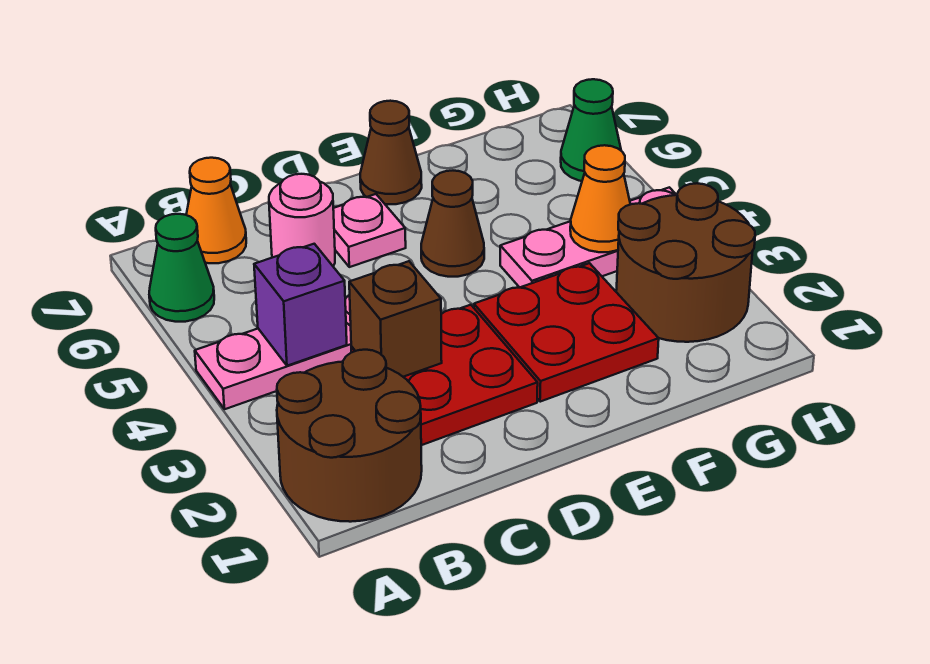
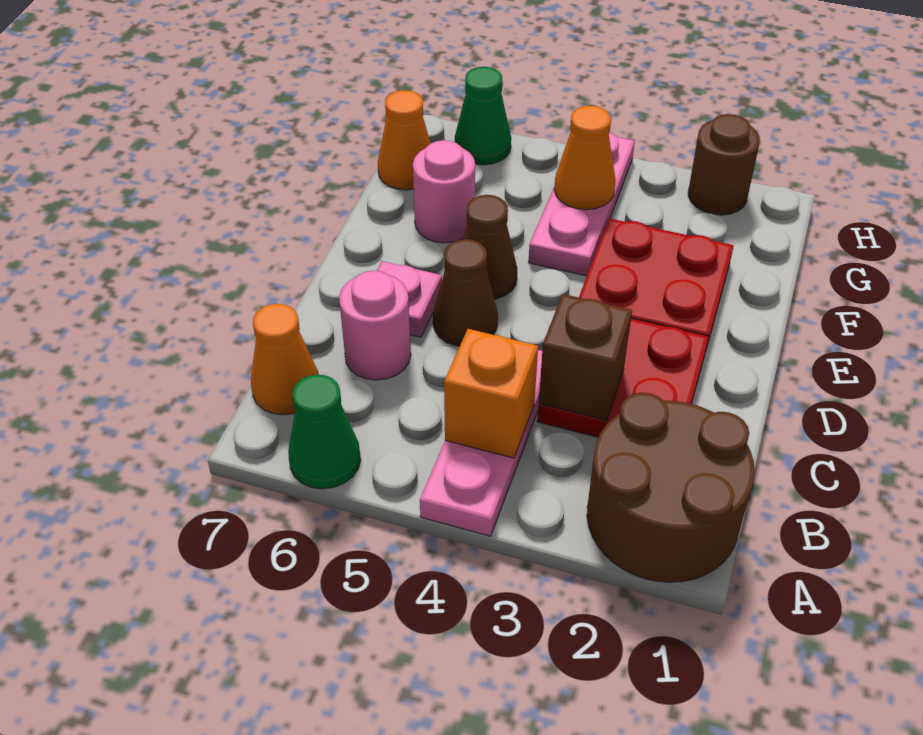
purple 1x1 brick [254,244,347,366] -> orange 1x1 brick [444,329,538,458]
brown 1x1 cone [360,101,422,204] -> brown 1x1 cone moved to [433,239,498,346]
none -> pink 1x1 round brick [413,140,475,243]
brown 2x2 round brick [616,183,755,342] -> brown 1x1 round brick [688,114,760,215]
none -> orange 1x1 cone [378,90,431,190]

